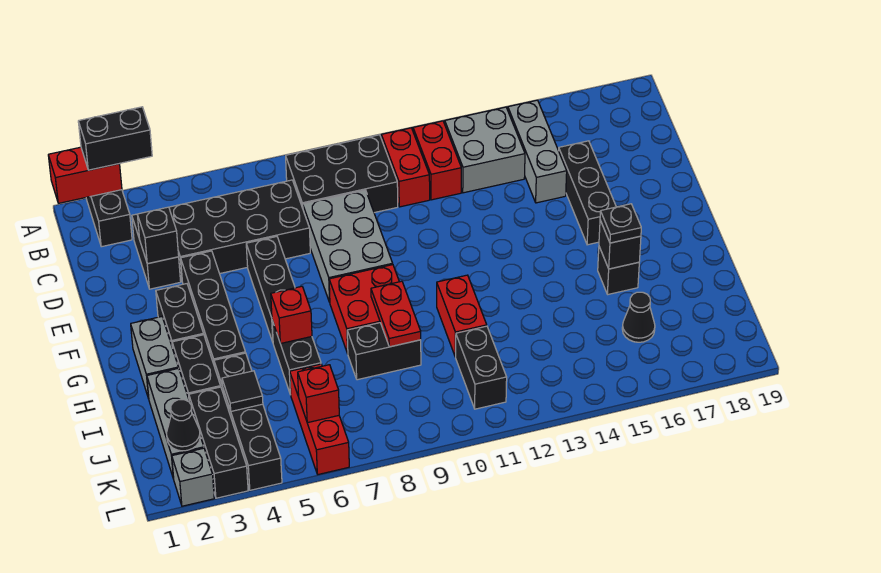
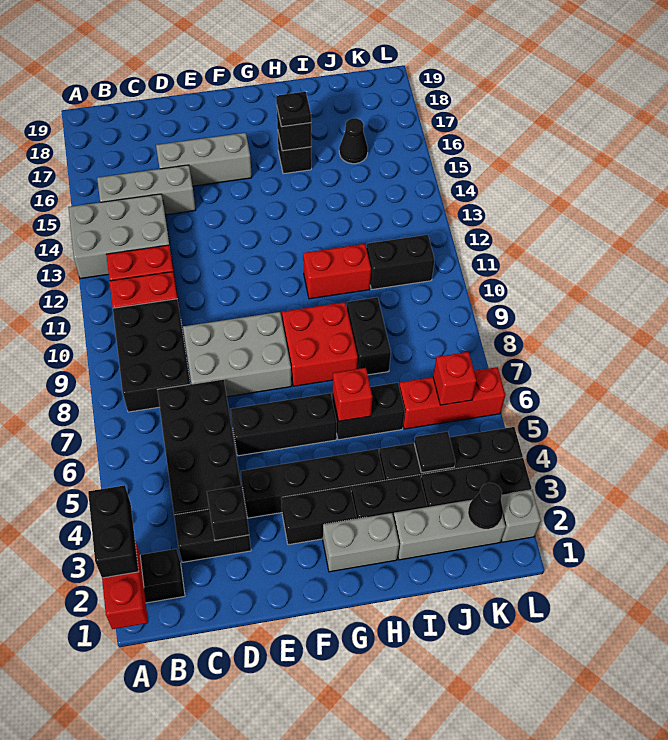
grey 2x2 brick [445,107,525,193] -> grey 2x3 brick [68,194,172,279]
black 1x3 brick [558,141,616,245] -> grey 1x3 brick [156,133,252,186]
red 1x2 plate [371,281,421,347] -> none

